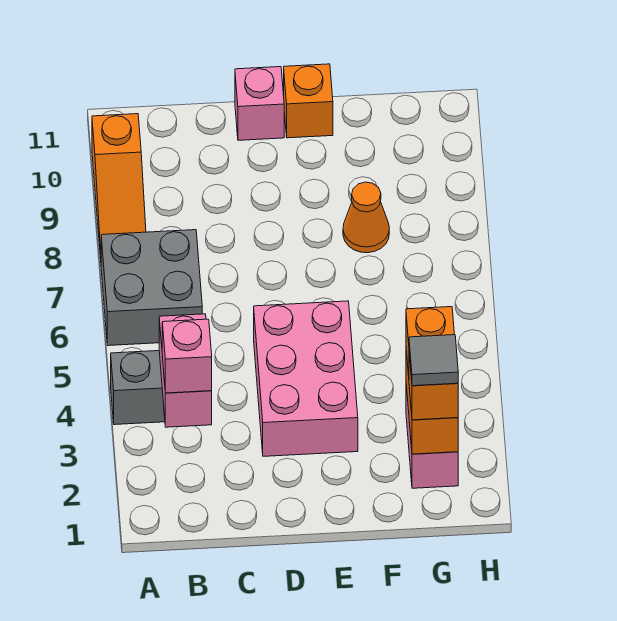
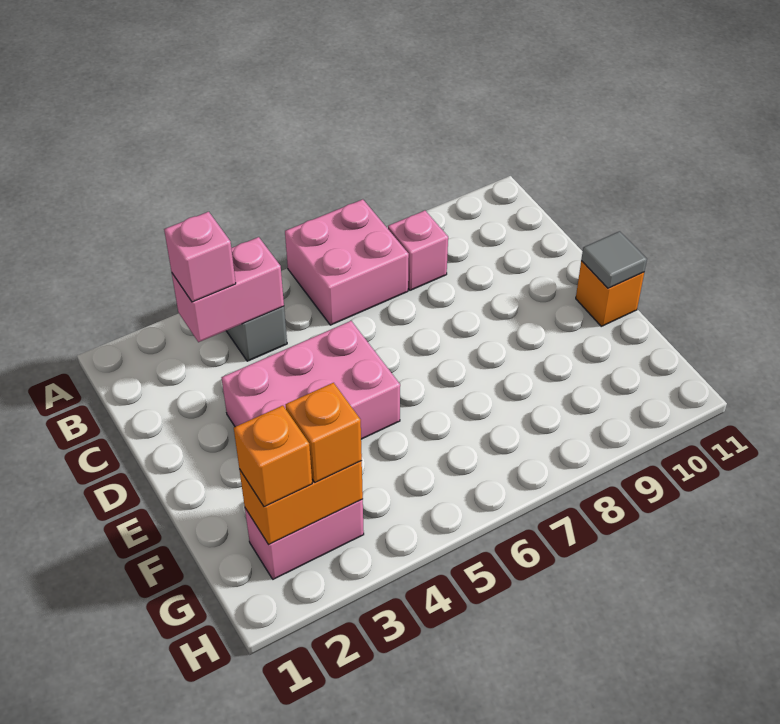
grey 2x2 brick [101,230,202,346] -> pink 2x2 brick [285,199,409,325]
orange 1x3 slope [92,114,146,259] -> none
pink 1x1 brick [235,67,284,140] -> pink 1x1 brick moved to [388,211,448,290]
orange 1x1 cone [343,182,389,253] -> none
grey 1x1 tile [409,335,458,386] -> grey 1x1 tile moved to [581,231,647,288]

